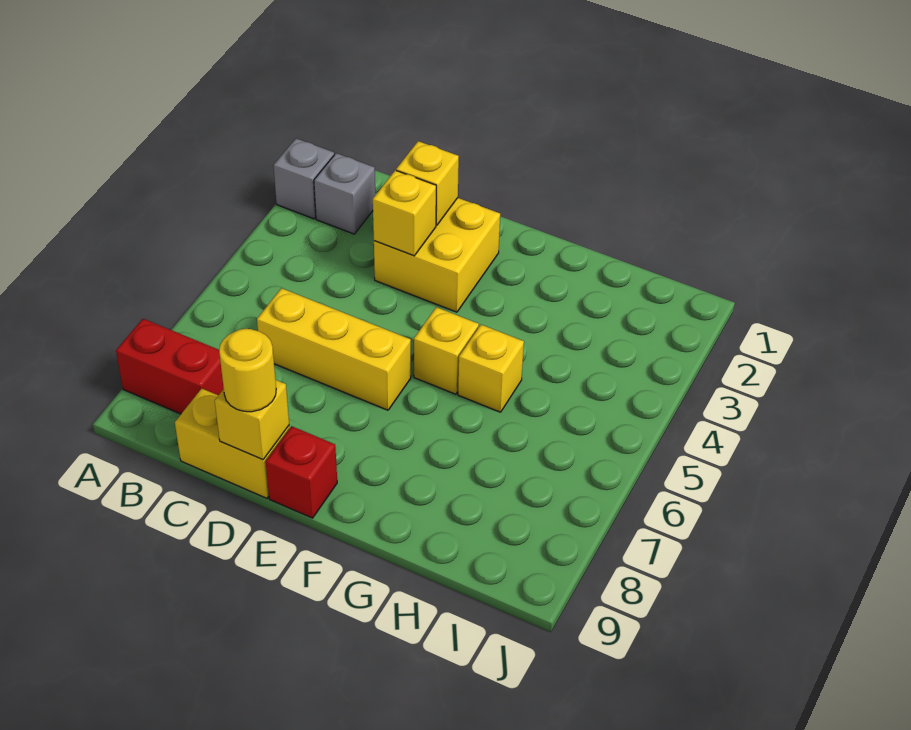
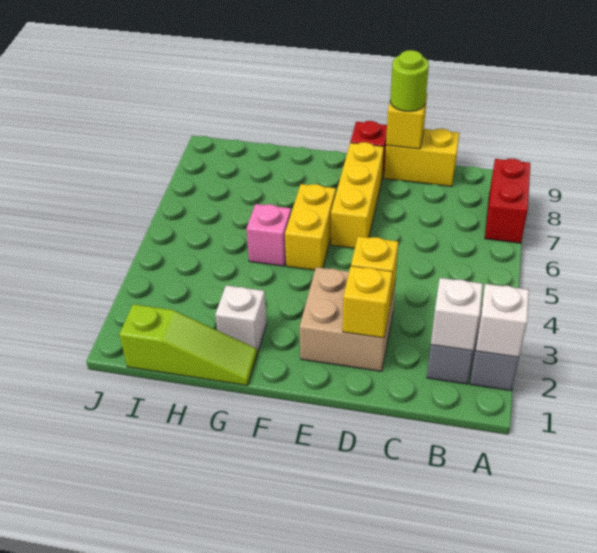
none -> white 1x1 brick [476,284,529,357]
red 1x2 brick [116,319,224,414] -> red 1x2 brick turned to [485,159,530,243]
none -> white 1x1 brick [431,278,483,351]
yellow 1x3 brick [257,288,411,410] -> yellow 1x3 brick turned to [331,142,384,248]
yellow 2x2 brick [374,198,500,312] -> tan 2x2 brick [300,267,396,371]
yellow 1x1 round brick [219,329,276,412] -> lime 1x1 round brick [390,50,429,111]
yellow 1x1 brick [414,307,479,394] -> yellow 1x2 brick [285,184,336,270]
none -> lime 1x3 slope [119,304,257,386]
none -> white 1x1 brick [215,285,267,353]
yellow 1x1 brick [458,325,524,412] -> pink 1x1 brick [247,204,291,266]

